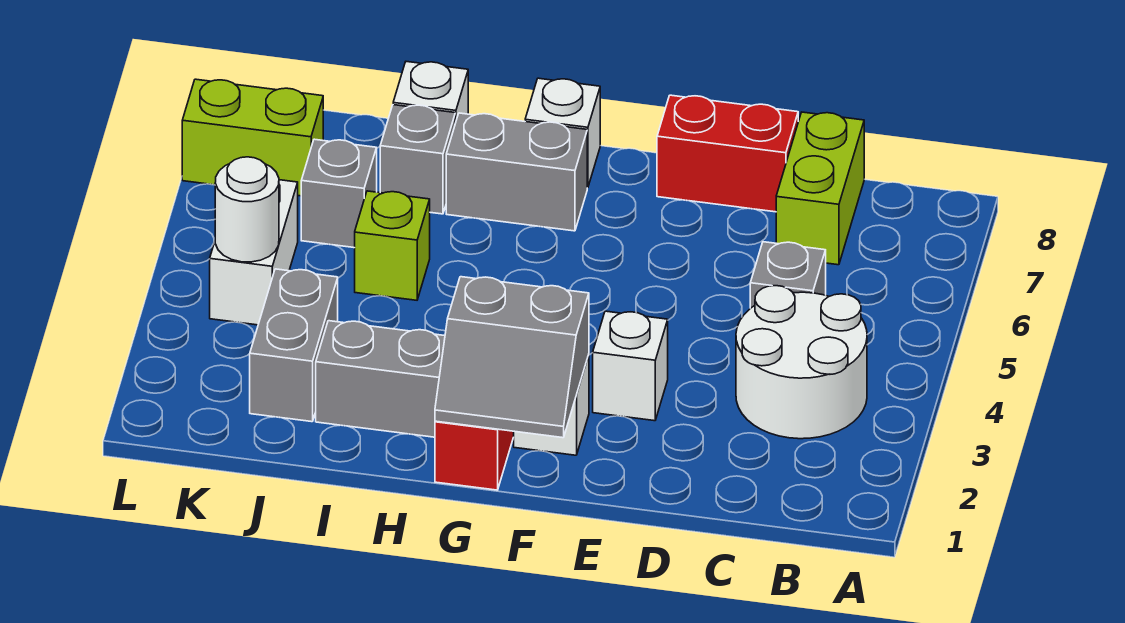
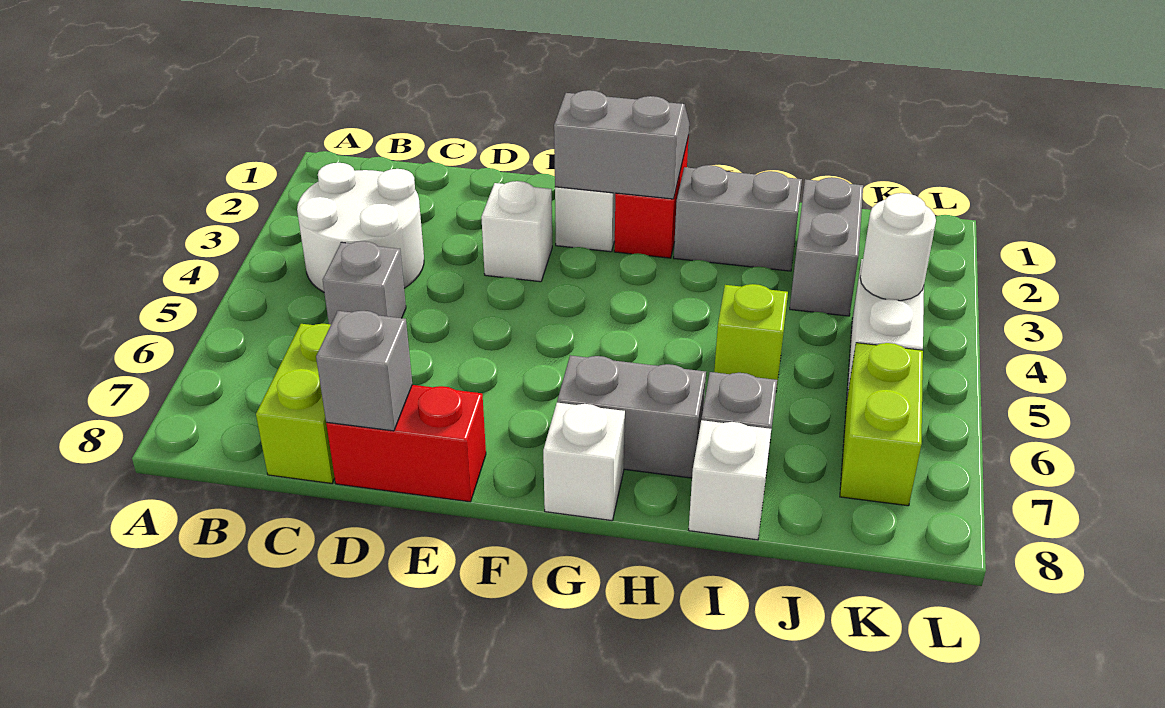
grey 1x1 brick [301,139,377,248] -> grey 1x1 brick moved to [316,311,412,431]
lime 1x2 brick [182,79,323,196] -> lime 1x2 brick turned to [840,343,923,506]

